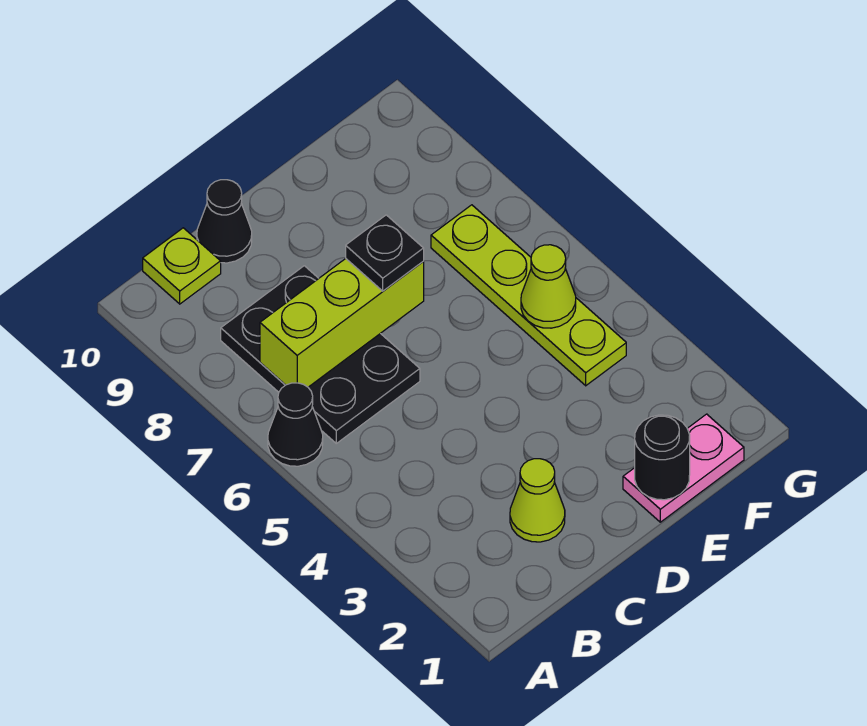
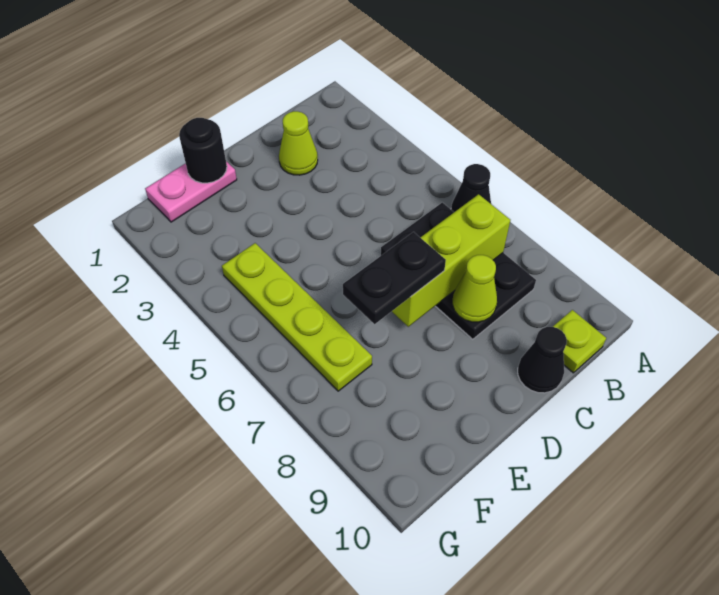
black 1x1 plate [346,215,424,291] -> black 1x2 plate [343,232,446,324]
lime 1x1 cone [521,245,576,328] -> lime 1x1 cone moved to [453,255,497,322]

